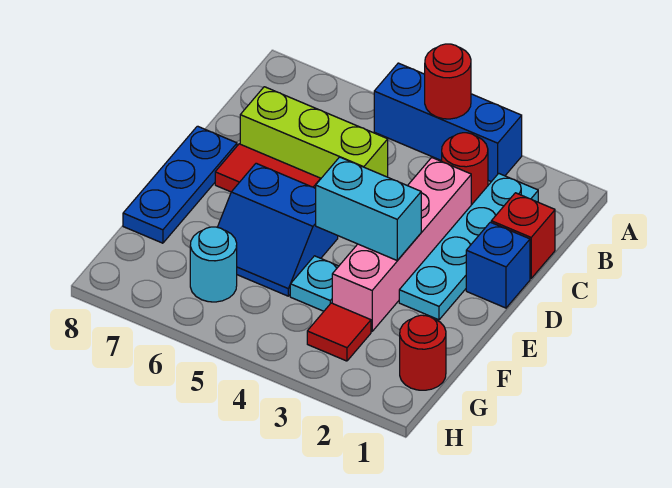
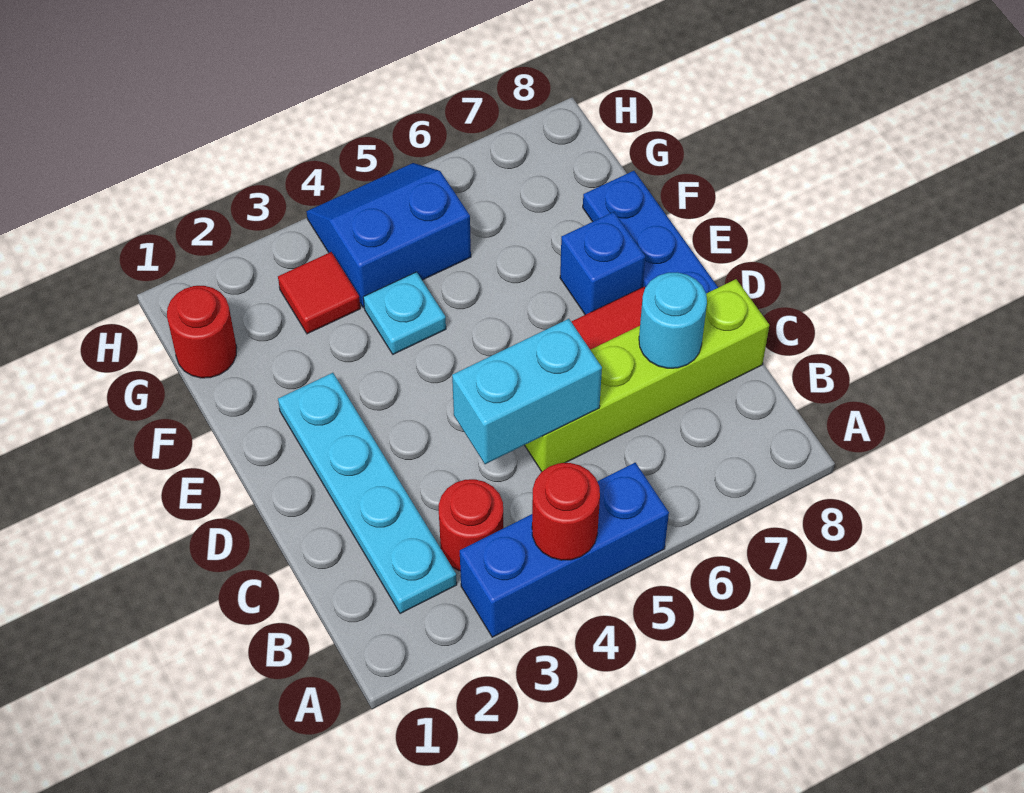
red 1x1 brick [491,193,555,278] -> none
pink 1x4 brick [332,158,471,331] -> none
lime 1x3 brick [240,87,388,178] -> lime 1x4 brick [525,279,769,472]
blue 1x1 brick [466,222,530,308] -> blue 1x1 brick moved to [560,212,645,315]
cyan 1x2 brick [315,157,421,260] -> cyan 1x2 brick moved to [452,319,602,464]
blue 2x2 slope [218,163,338,296] -> blue 2x2 slope moved to [306,163,471,308]
cyan 1x1 round brick [190,227,237,302] -> cyan 1x1 round brick moved to [639,272,707,368]

